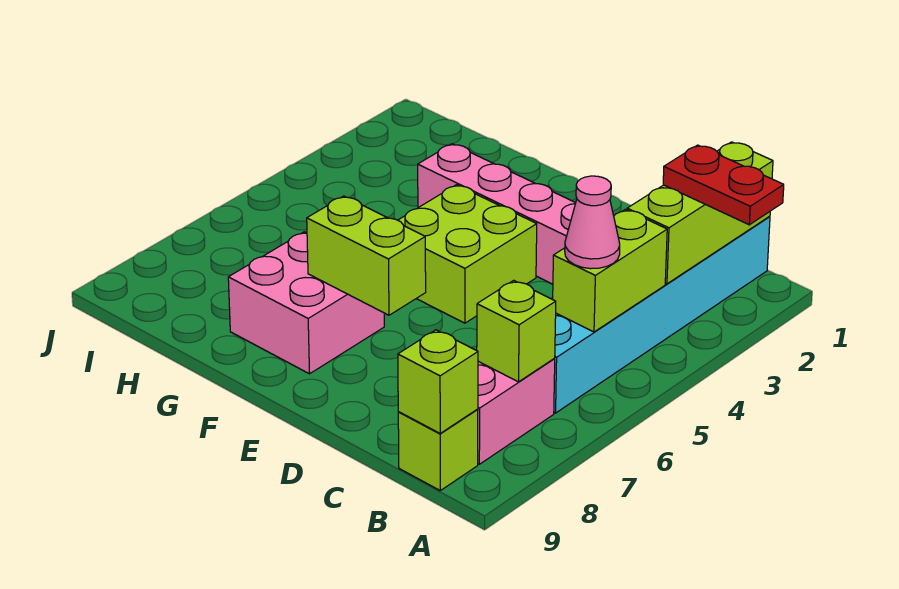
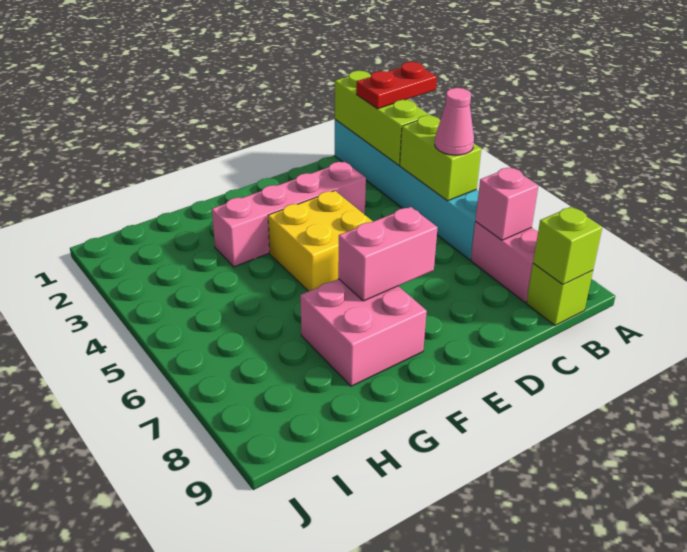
lime 1x1 brick [477,280,556,382] -> pink 1x1 brick [475,167,538,240]
lime 2x2 brick [398,185,537,323] -> yellow 2x2 brick [268,191,373,291]
lime 1x2 brick [307,196,426,315] -> pink 1x2 brick [338,207,438,301]

